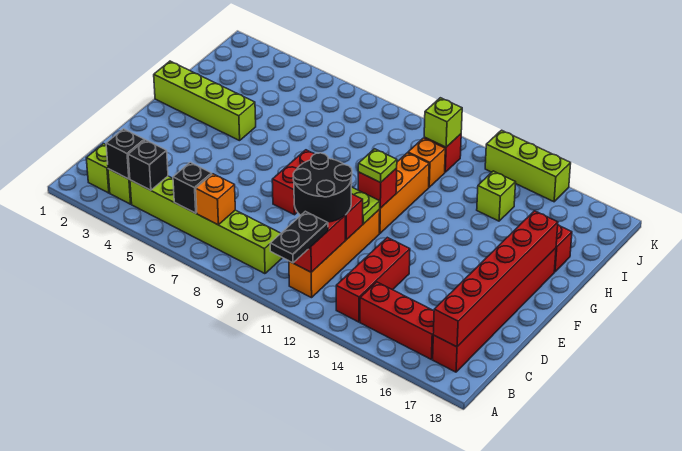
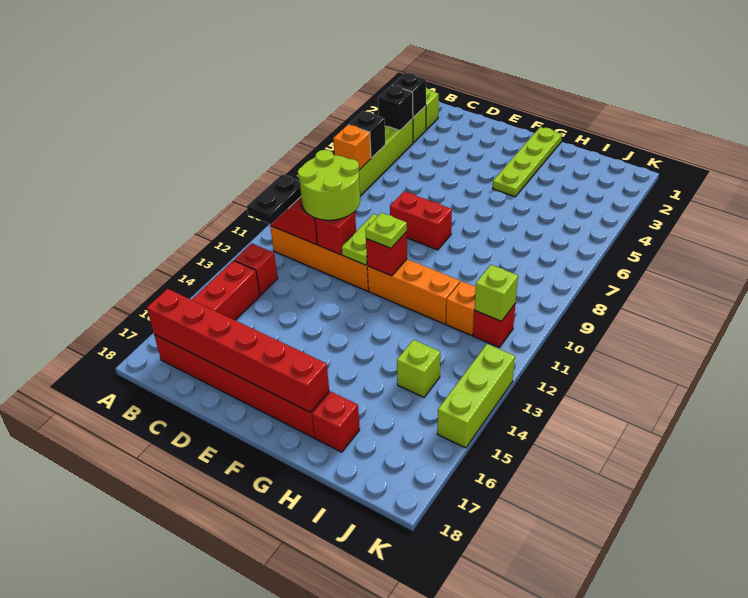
black 1x2 plate [270,211,328,263] -> black 1x2 plate turned to [247,174,301,224]
red 1x3 brick [336,237,410,322] -> red 1x1 brick [234,243,278,295]
black 2x2 round brick [293,153,352,222] -> lime 2x2 round brick [298,150,360,220]
lime 1x4 brick [154,61,256,141] -> lime 1x4 plate [493,127,562,197]

